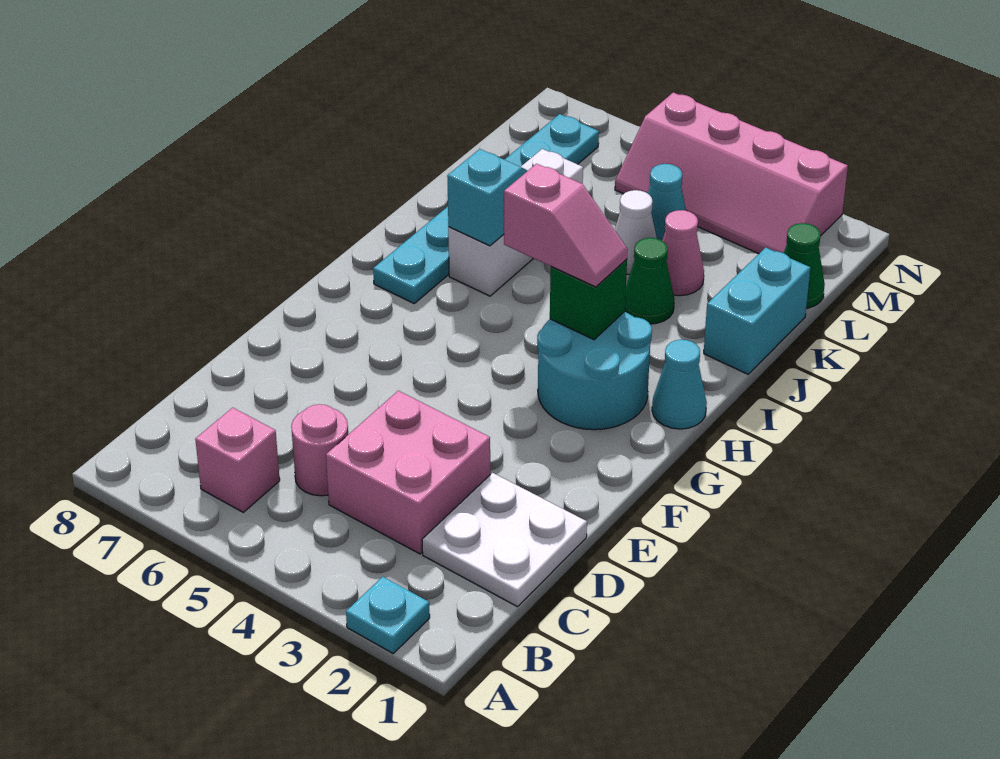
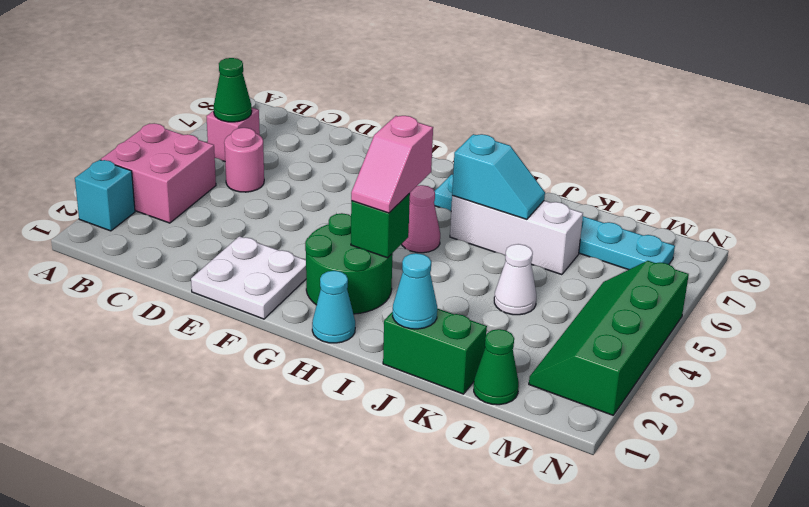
cyan 1x1 plate [346,577,430,653] -> cyan 1x1 brick [75,160,135,231]
white 2x2 plate [422,473,587,607] -> white 2x2 plate moved to [191,236,306,319]
pink 2x2 brick [326,391,490,554] -> pink 2x2 brick moved to [101,123,216,223]
cyan 2x2 round brick [537,312,652,430] -> green 2x2 round brick [305,213,393,314]
cyan 1x2 brick [704,247,810,374] -> green 1x2 brick [383,308,487,394]
green 1x1 cone [625,238,674,324] -> green 1x1 cone moved to [214,58,252,122]
pink 1x1 cone [662,210,704,296] -> pink 1x1 cone moved to [402,185,440,253]
cyan 1x1 cone [648,164,686,241] -> cyan 1x1 cone moved to [393,253,437,329]
pink 2x4 slope [615,92,848,254] -> green 2x4 slope [529,261,689,415]

